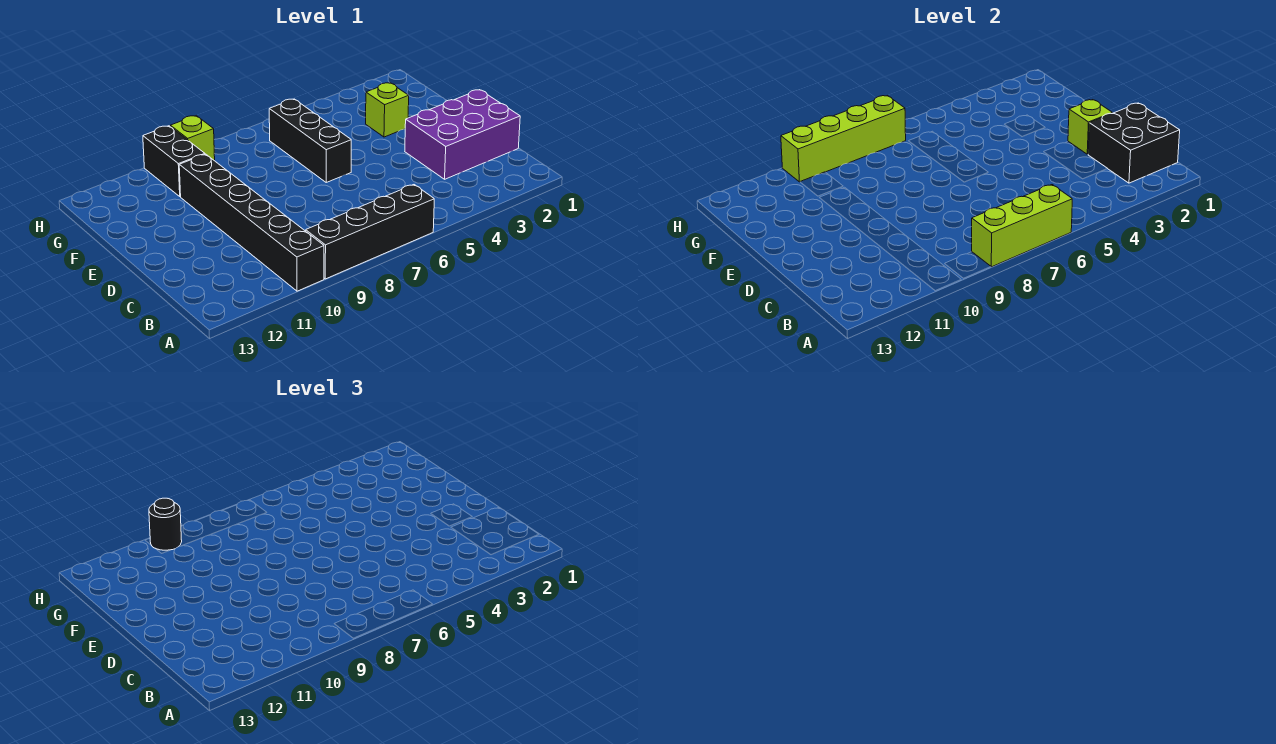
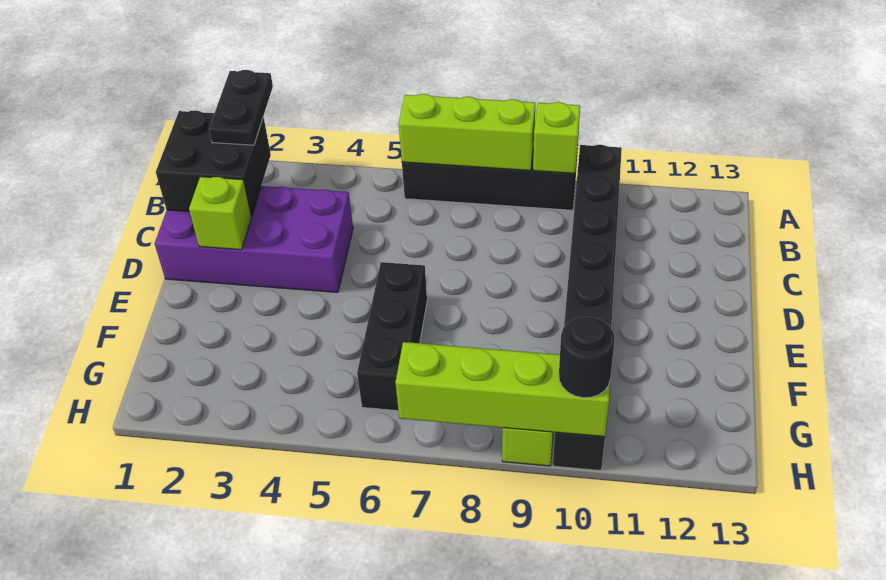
none -> black 1x2 plate [209,70,273,145]
purple 2x3 brick [405,90,520,179] -> purple 2x4 brick [155,186,353,292]
lime 1x1 brick [366,83,409,137] -> lime 1x1 brick moved to [533,102,580,173]

